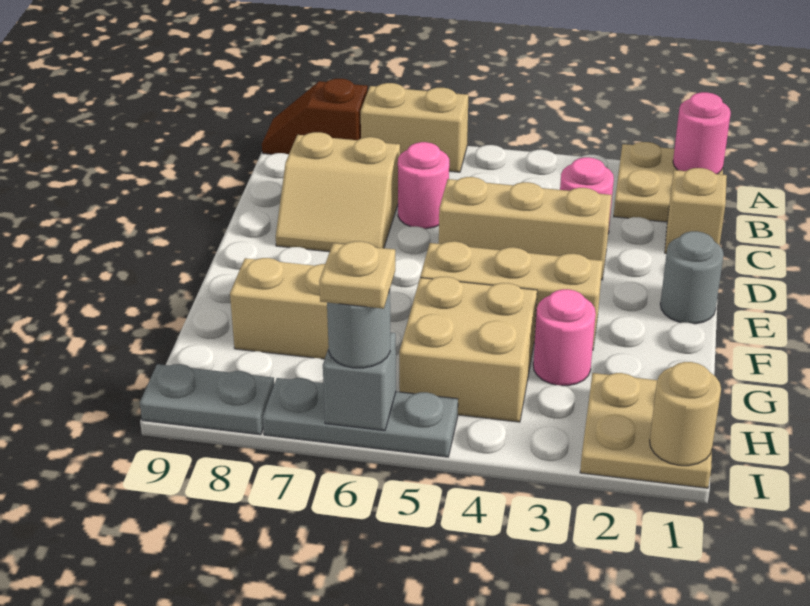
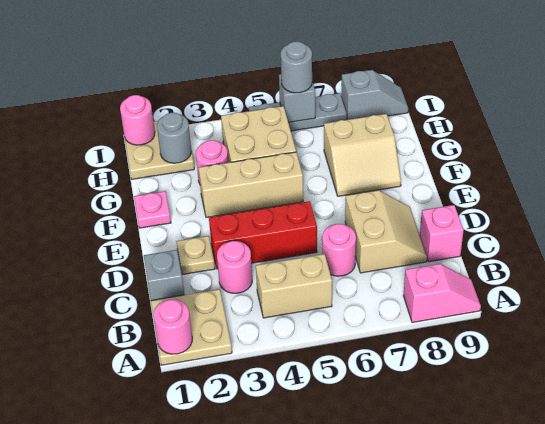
tan 1x2 brick [361,83,469,172] -> tan 1x2 brick moved to [256,254,332,318]
brown 1x2 slope [262,79,368,155] -> pink 1x2 slope [404,264,481,323]
tan 1x1 brick [665,168,727,253] -> grey 1x1 brick [144,250,184,301]
tan 2x2 slope [276,132,400,252] -> tan 2x2 slope turned to [345,190,427,273]
none -> pink 1x1 brick [420,205,464,262]
tan 1x3 brick [439,177,612,280] -> red 1x3 brick [209,201,317,269]
grey 1x1 round brick [660,231,724,324] -> grey 1x1 round brick moved to [157,113,191,163]
none -> pink 1x1 plate [134,191,171,228]
tan 1x1 round brick [650,362,721,466] -> pink 1x1 round brick [120,95,155,145]
tan 1x1 plate [319,241,395,309] -> tan 1x1 plate moved to [176,236,215,275]
grey 1x2 plate [140,364,274,435] -> grey 1x2 slope [341,70,408,120]

